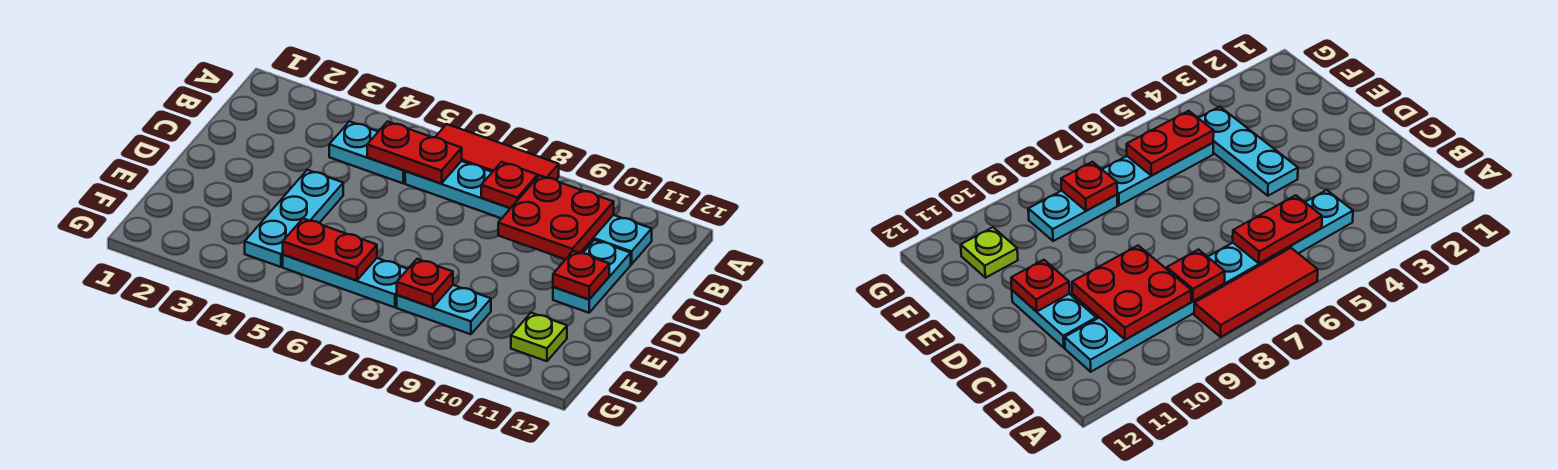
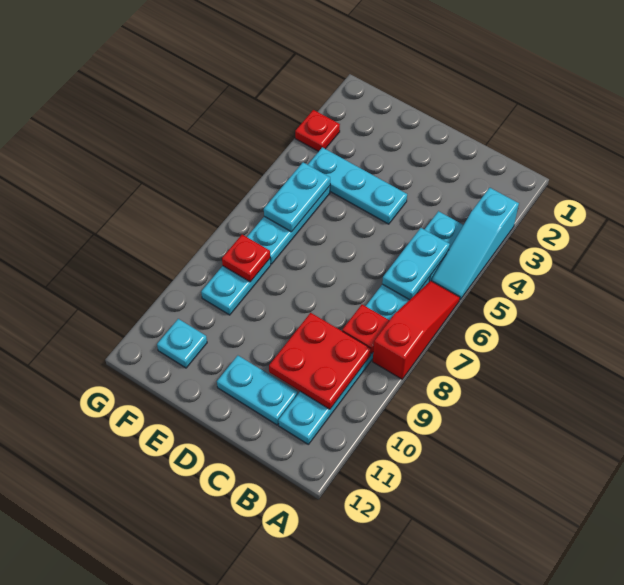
none -> cyan 1x3 slope [431,188,519,300]
red 1x3 tile [436,124,559,180] -> red 1x3 slope [373,281,460,379]
red 1x2 plate [367,122,462,184] -> cyan 1x2 plate [382,228,450,300]
red 1x1 plate [553,251,609,299] -> red 1x1 plate moved to [295,110,340,152]
red 1x2 plate [283,219,377,281] -> cyan 1x2 plate [264,162,330,232]
lime 1x1 plate [511,313,567,361] -> cyan 1x1 plate [157,319,207,368]

